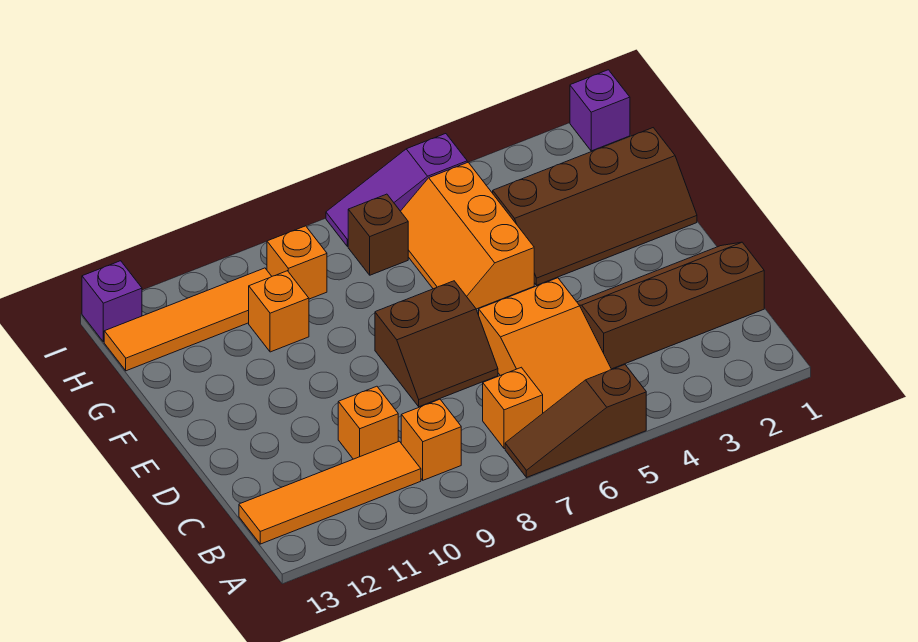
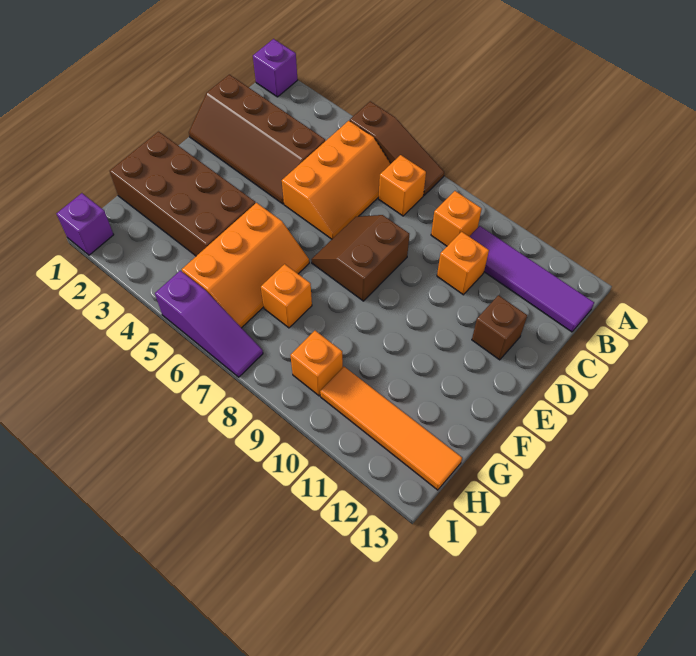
orange 2x3 slope [479,278,612,413] -> orange 2x3 slope turned to [282,121,391,239]
orange 1x4 tile [239,441,421,544] -> purple 1x4 tile [469,226,594,332]
brown 2x2 slope [375,281,498,407] -> brown 2x2 slope turned to [311,215,409,301]
brown 2x4 slope [493,128,697,285] -> brown 2x4 brick [110,132,255,256]
orange 1x1 brick [249,271,309,352] -> orange 1x1 brick moved to [261,264,312,328]
brown 1x1 brick [348,194,408,275] -> brown 1x1 brick moved to [472,295,527,360]
purple 1x1 brick [82,261,142,342] -> purple 1x1 brick moved to [253,39,297,97]

